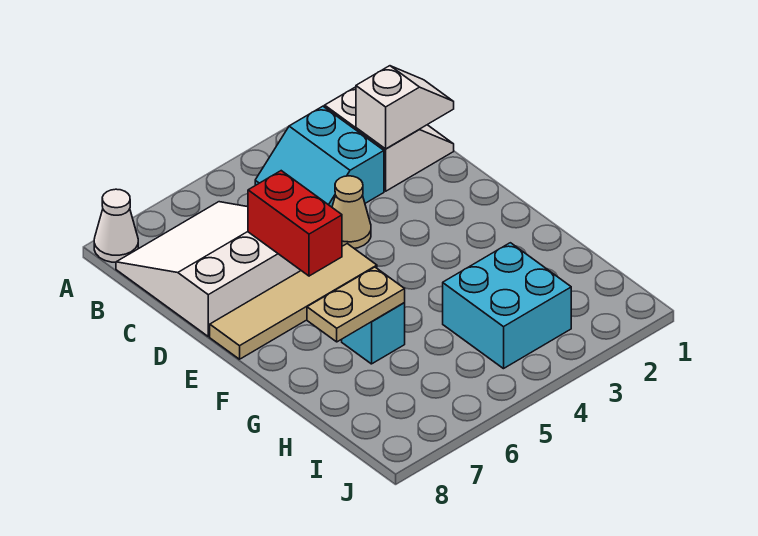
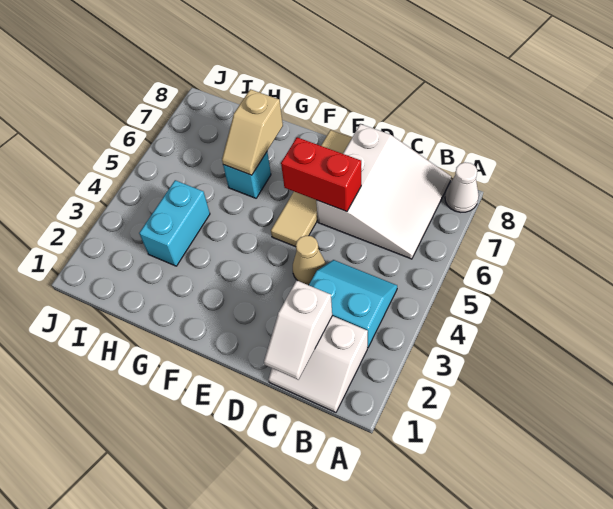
tan 1x2 plate [307,267,405,342] -> tan 1x2 slope [222,89,283,175]
cyan 2x2 brick [443,243,571,369] -> cyan 1x2 brick [139,180,210,266]

